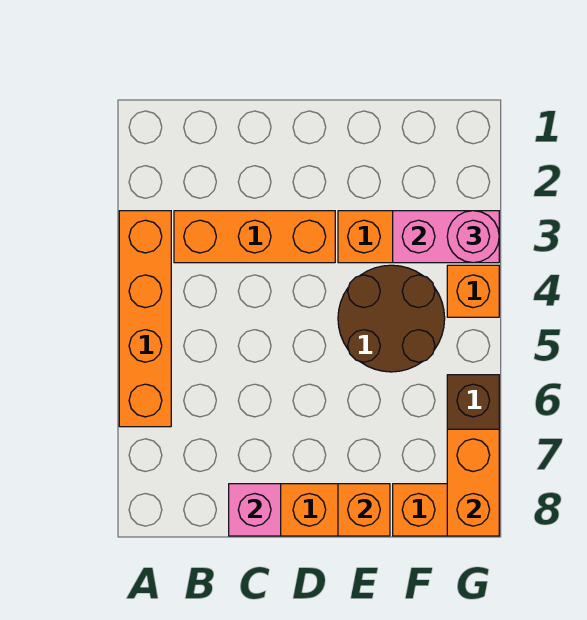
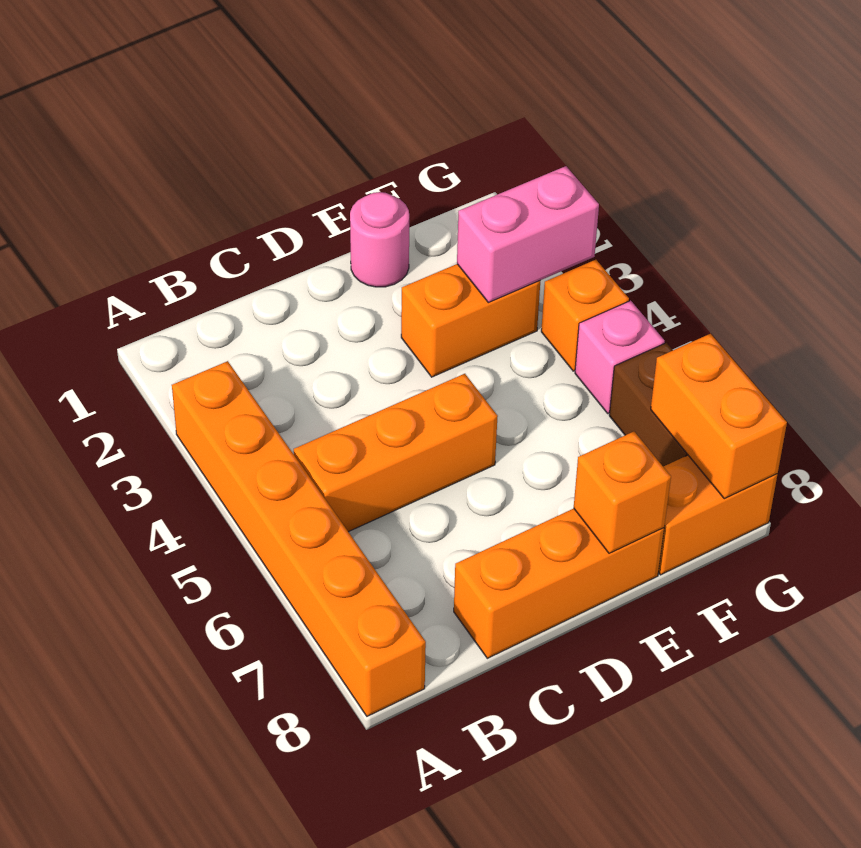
orange 1x4 brick [119,211,171,427] -> orange 1x6 brick [172,361,426,716]
orange 1x3 brick [174,211,335,263] -> orange 1x3 brick moved to [294,374,498,532]
pink 1x1 brick [229,484,281,536] -> pink 1x1 brick moved to [575,301,665,413]
brown 2x2 round brick [338,265,445,372] -> none
pink 1x1 round brick [447,211,499,263] -> pink 1x1 round brick moved to [350,192,409,287]

